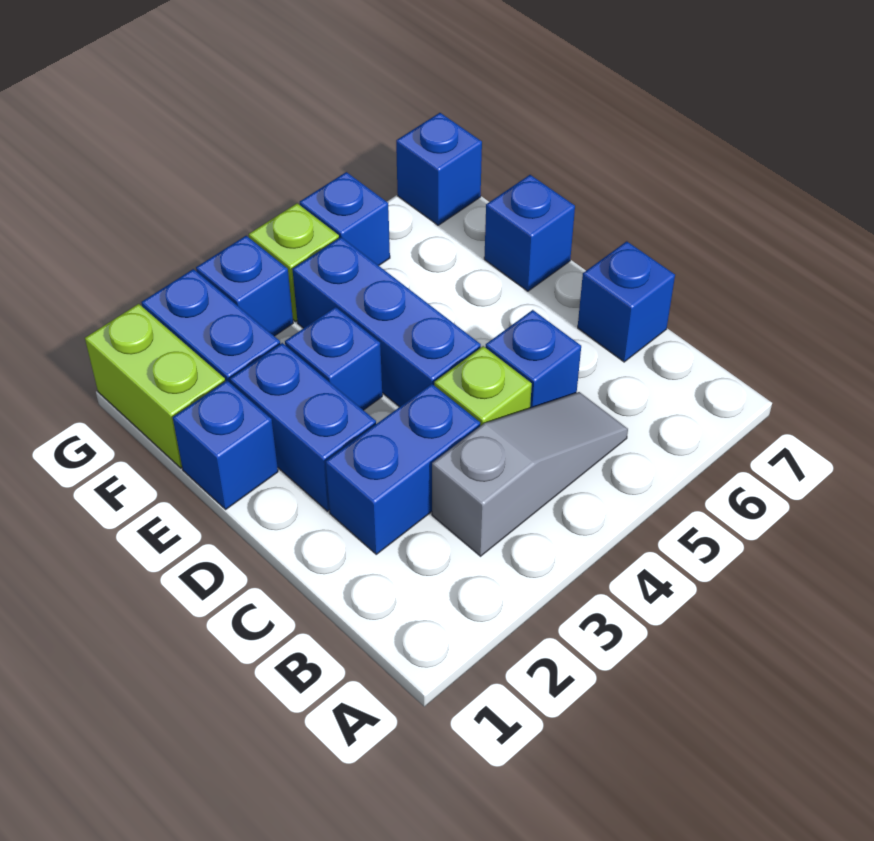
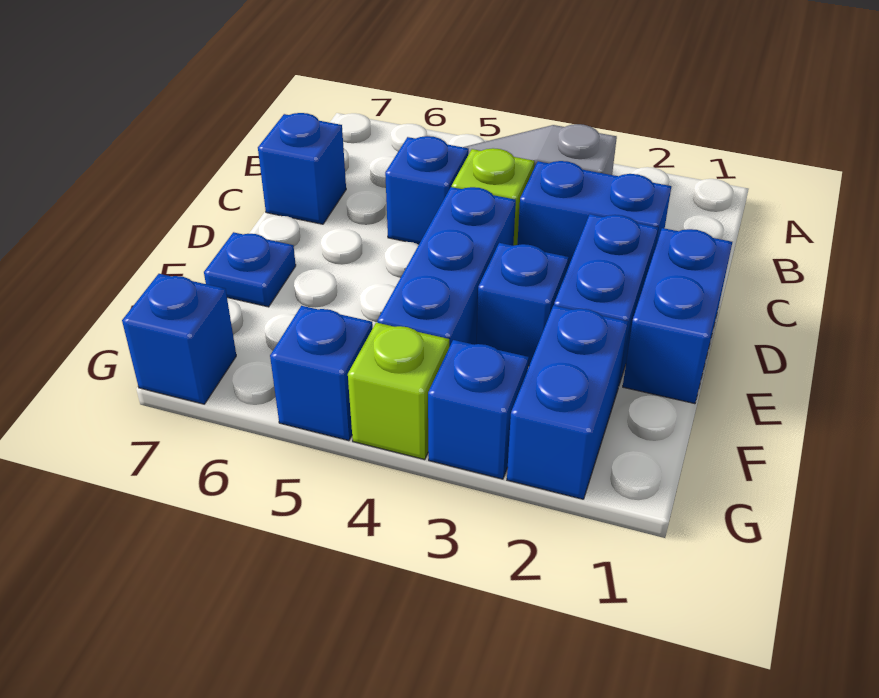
blue 1x1 brick [173,381,278,509] -> blue 1x2 brick [623,228,732,404]
blue 1x1 brick [484,175,575,291] -> blue 1x1 plate [204,232,296,307]
lime 1x2 brick [85,304,225,468] -> none

